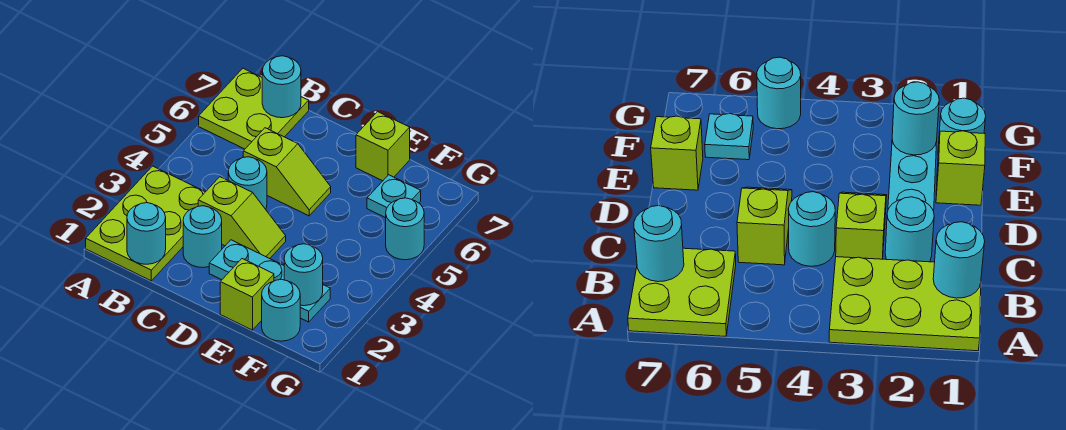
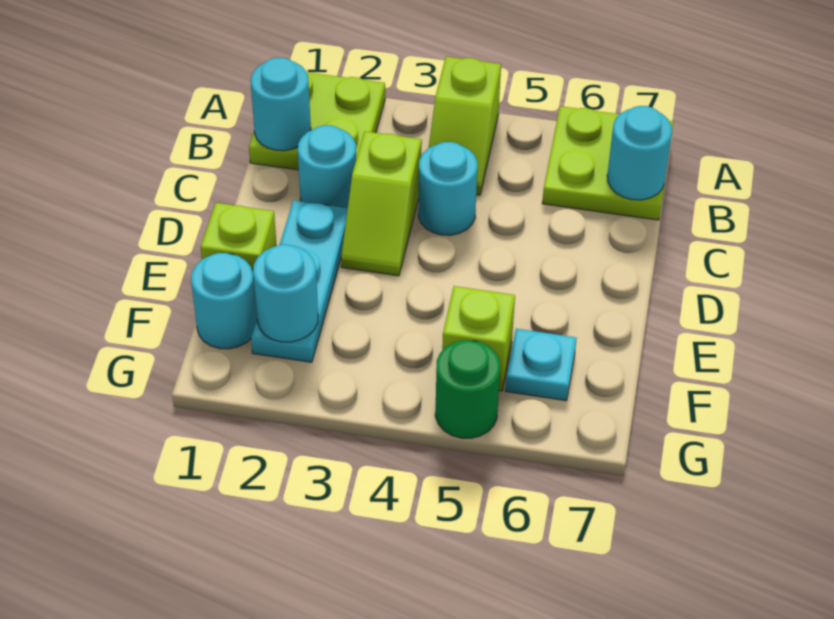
lime 2x3 plate [86,166,205,281] -> lime 2x2 plate [249,72,385,170]
lime 1x2 slope [243,128,331,216] -> lime 1x2 slope moved to [429,57,501,195]
lime 1x1 brick [356,112,410,181] -> lime 1x1 brick moved to [442,286,515,391]
cyan 1x1 round brick [386,198,424,260] -> green 1x1 round brick [435,340,500,438]

